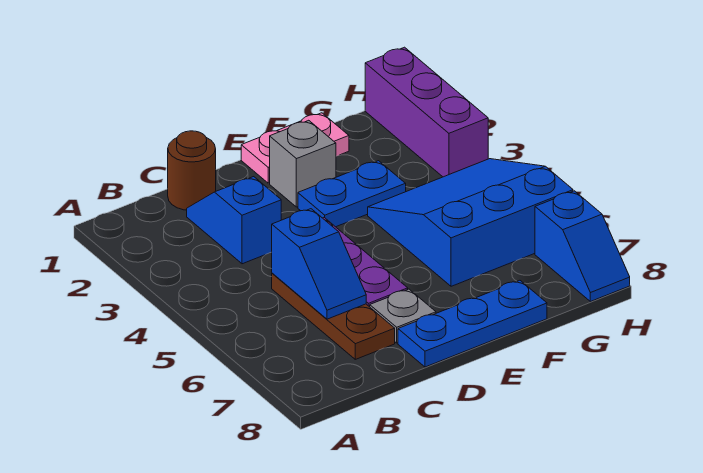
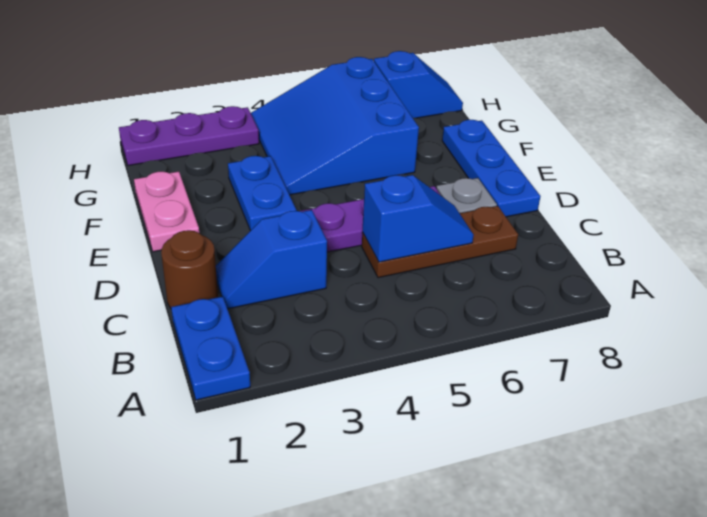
none -> blue 1x2 plate [171,296,250,400]
grey 1x1 brick [270,120,336,207] -> none
purple 1x3 brick [365,47,488,177] -> purple 1x3 plate [119,106,259,166]

